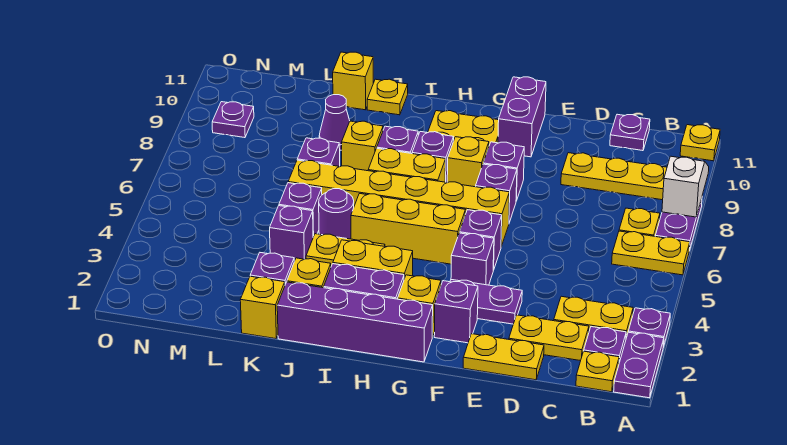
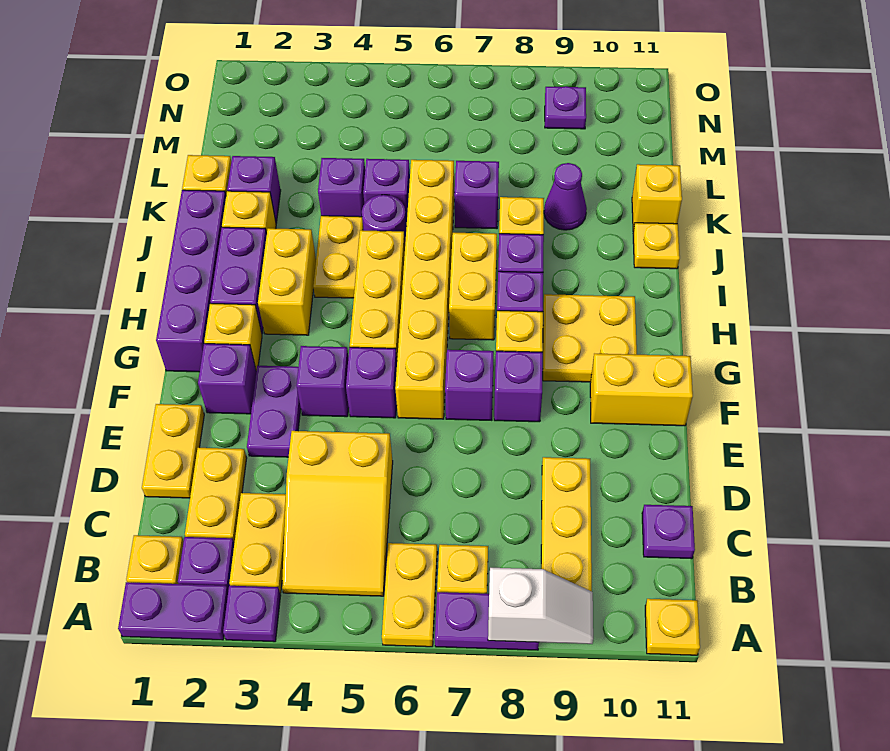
none -> yellow 2x3 slope [282,431,393,596]
purple 1x2 brick [498,77,546,157] -> yellow 1x2 brick [590,354,693,426]

